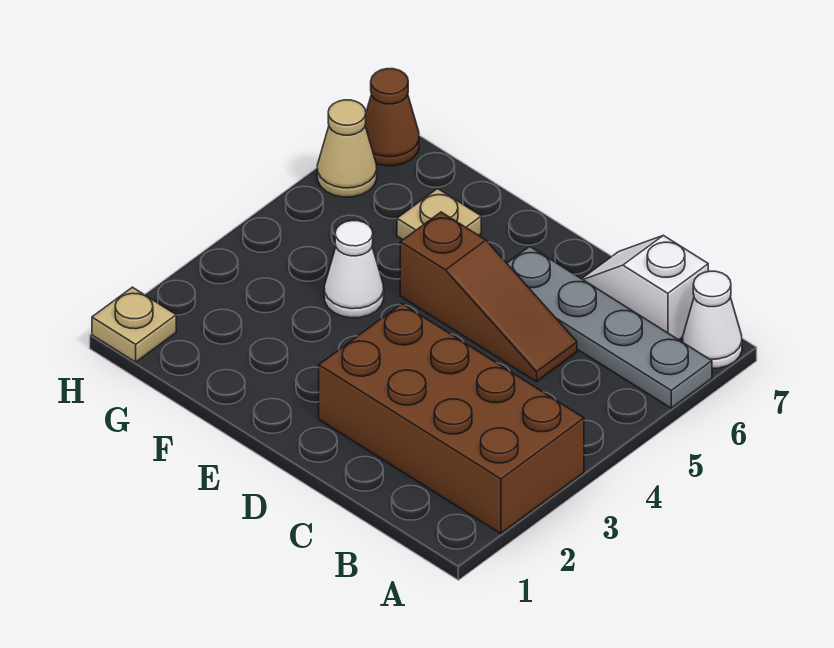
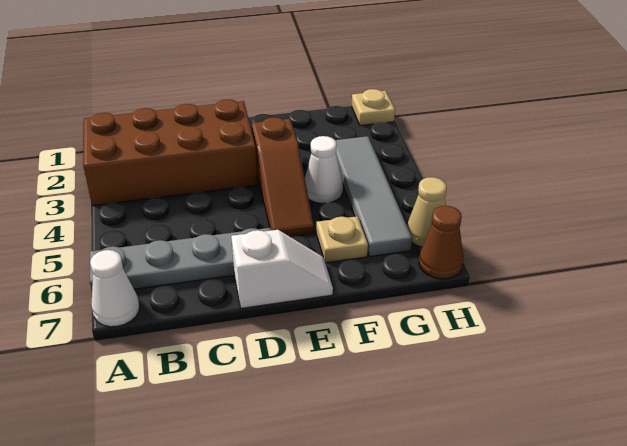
white 1x2 slope [582,235,708,340] -> white 1x2 slope moved to [231,230,333,308]
brown 1x3 slope [400,212,577,382] -> brown 1x3 slope turned to [252,117,314,237]
none -> grey 1x4 tile [335,136,412,257]

